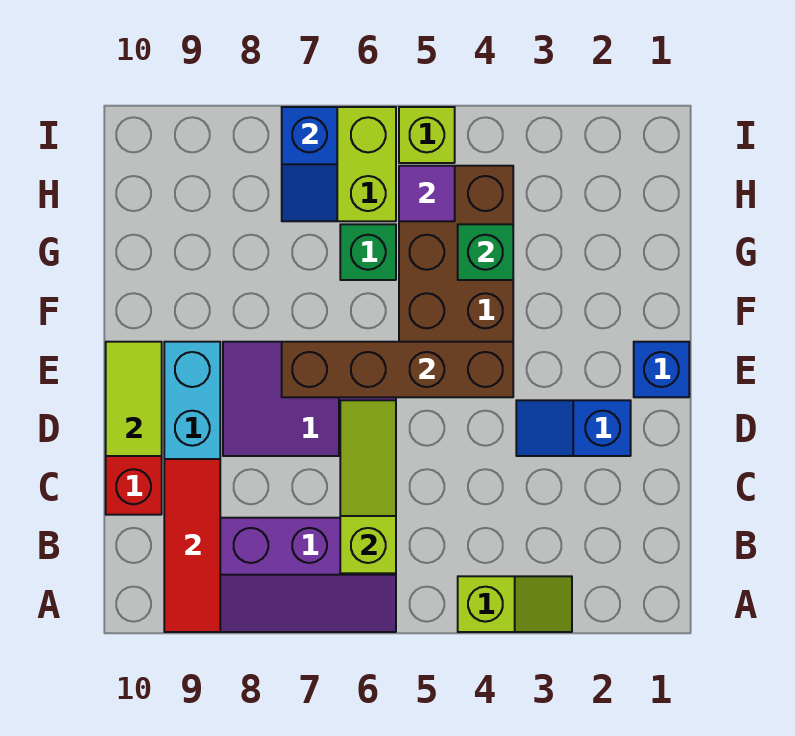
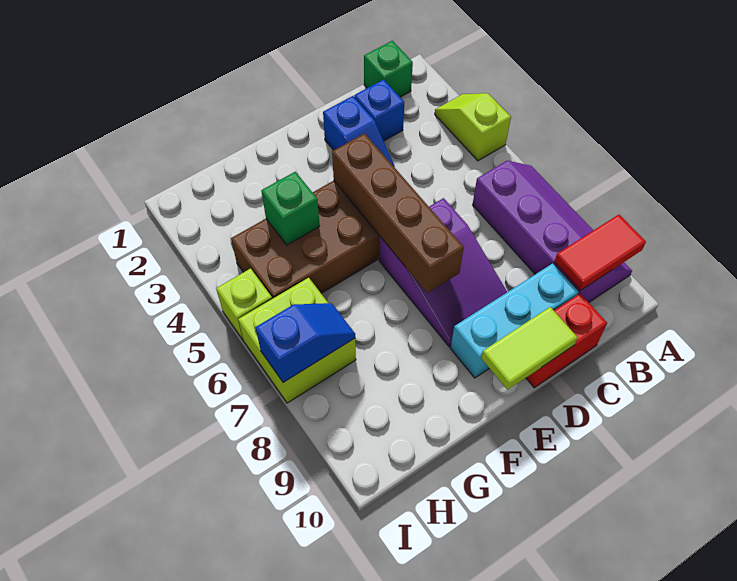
red 1x3 tile [164,459,220,632] -> red 1x2 tile [554,215,646,291]
lime 1x3 slope [340,400,396,573] -> none
blue 1x1 brick [634,342,689,397] -> blue 1x1 brick moved to [354,79,404,141]
green 1x1 brick [340,224,396,280] -> green 1x1 brick moved to [364,41,413,97]
purple 1x1 tile [399,166,455,221] -> none

